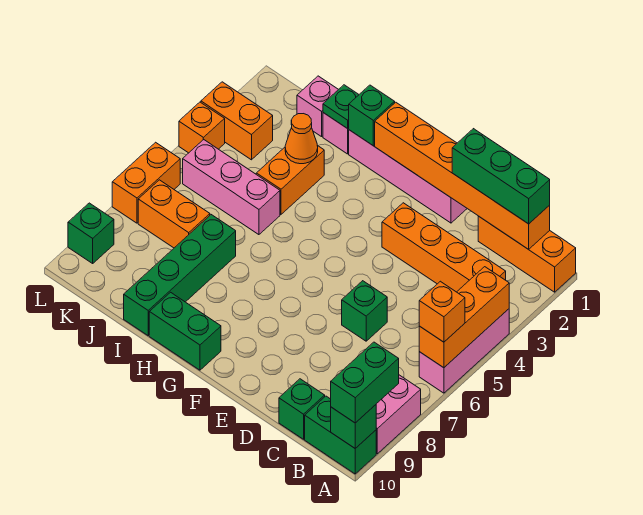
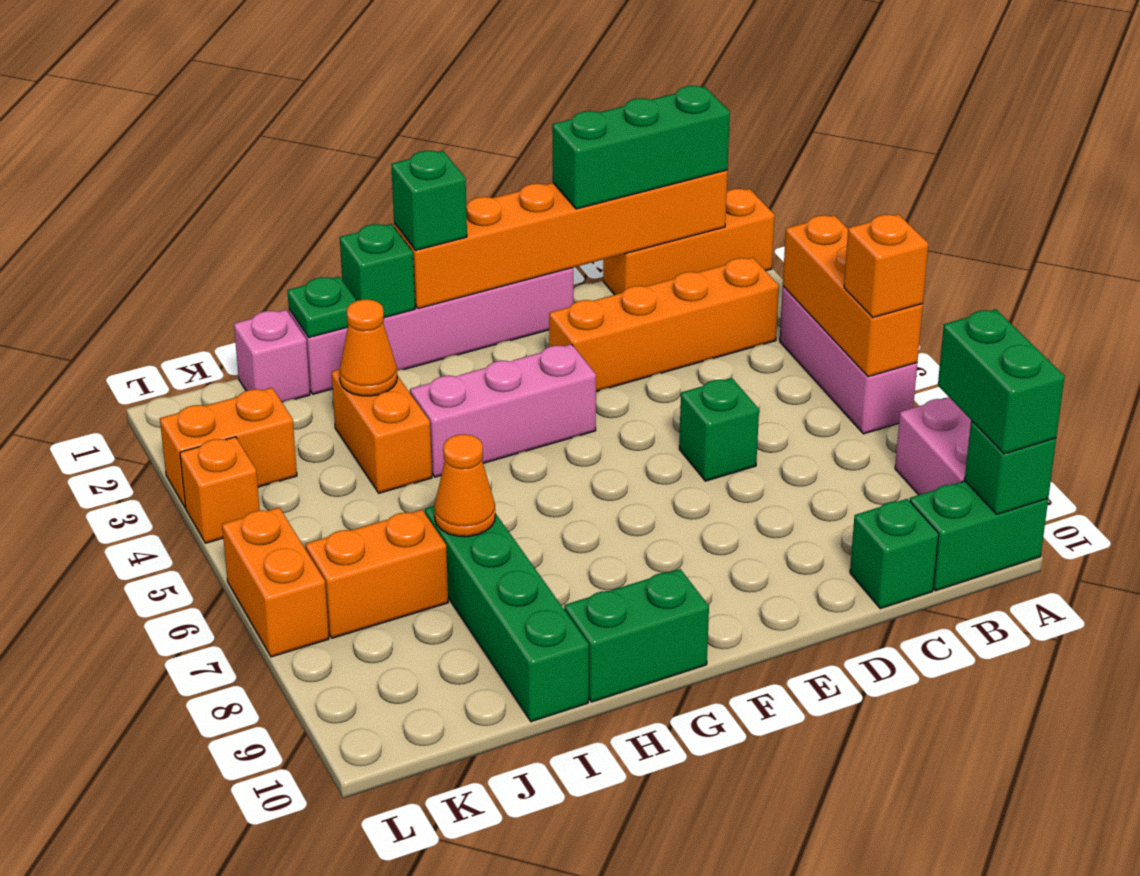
pink 1x3 brick [183,140,280,235] -> pink 1x3 brick moved to [410,344,596,477]
none -> orange 1x1 cone [434,434,495,537]
green 1x1 brick [68,203,114,263] -> green 1x1 brick moved to [391,151,467,250]

